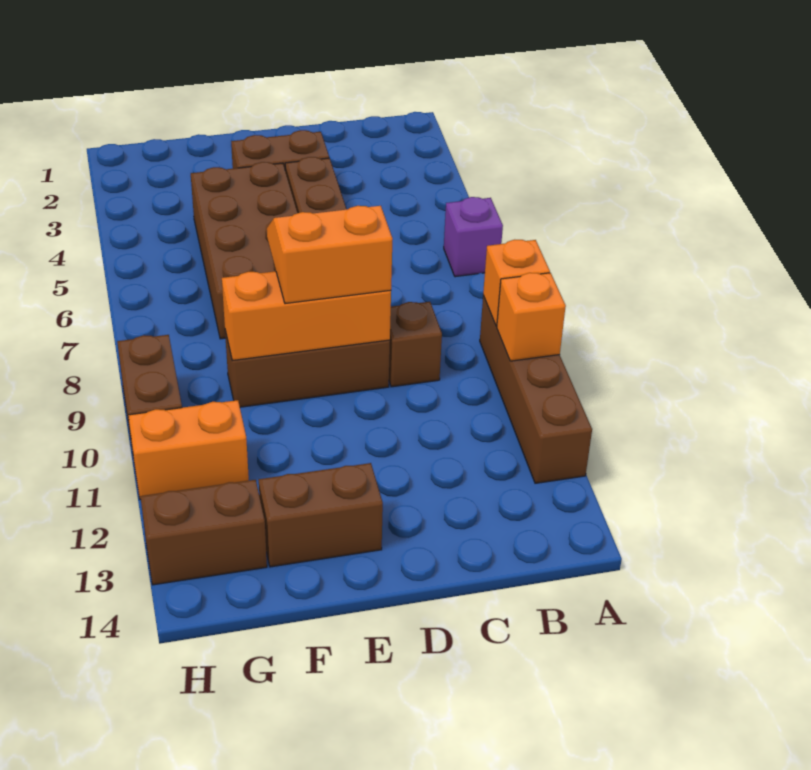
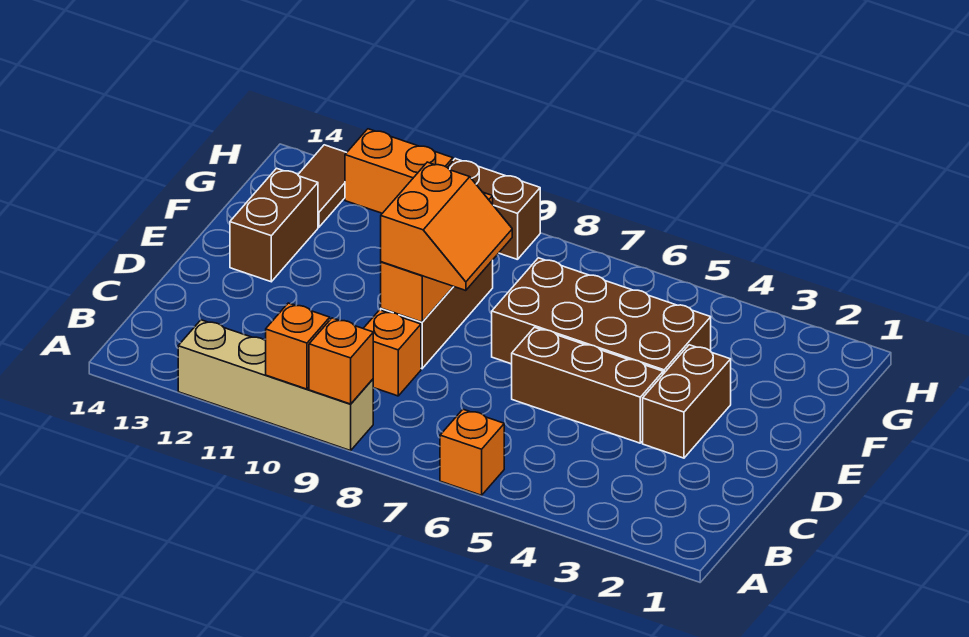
purple 1x1 brick [444,197,503,277] -> orange 1x1 brick [440,409,504,495]
brown 1x4 brick [480,295,592,483] -> tan 1x4 brick [178,320,373,451]
brown 1x1 brick [389,302,442,387] -> orange 1x1 brick [363,310,421,396]
orange 1x2 brick [128,400,249,500] -> orange 1x2 brick turned to [345,129,453,213]
brown 1x2 brick [140,480,267,585] -> brown 1x2 tile [298,145,347,227]

